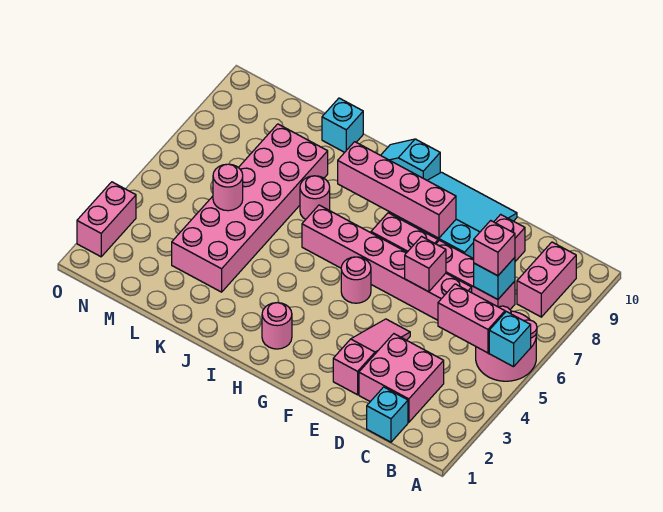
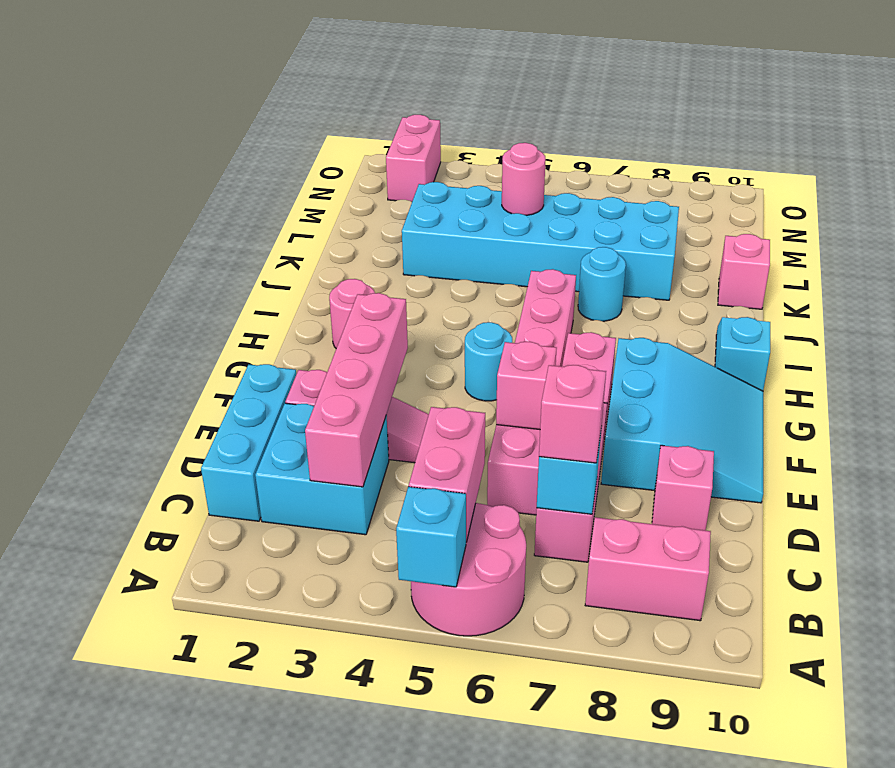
cyan 1x1 brick [367,387,408,442] -> cyan 1x3 brick [201,364,296,521]
pink 2x2 brick [359,334,444,422] -> cyan 2x2 brick [255,403,389,535]
pink 1x4 brick [338,142,456,238] -> pink 1x4 brick moved to [305,293,408,487]
pink 1x1 round brick [341,257,371,303] -> cyan 1x1 round brick [465,322,512,401]
pink 1x1 round brick [300,176,330,220] -> cyan 1x1 round brick [578,247,626,321]
pink 2x6 brick [172,124,328,292] -> cyan 2x6 brick [402,182,679,300]
cyan 1x1 brick [322,98,363,152] -> pink 1x1 brick [718,234,770,309]
pink 1x2 brick [77,182,136,257] -> pink 1x2 brick turned to [386,115,441,202]

